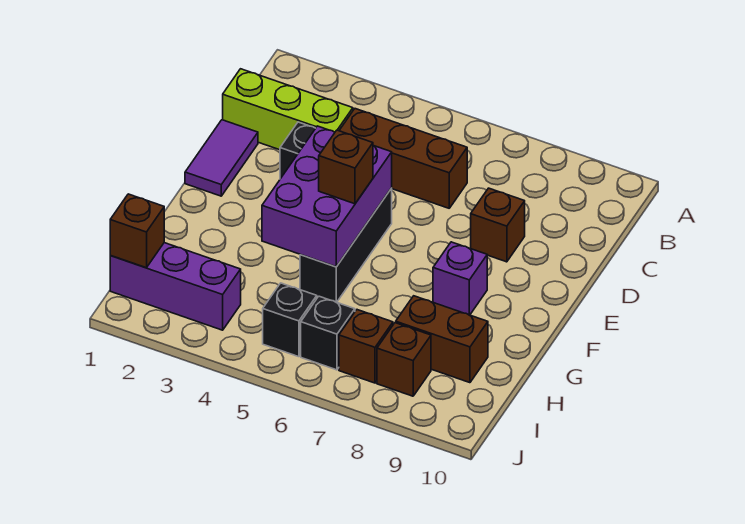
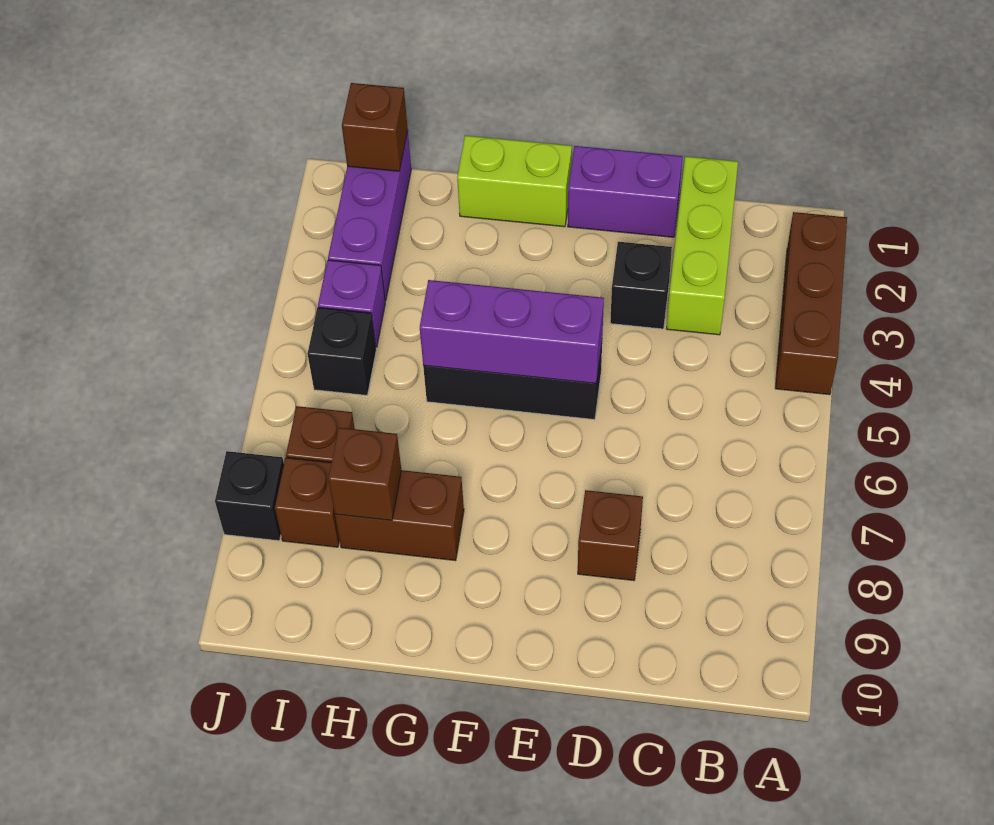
brown 1x3 brick [339,109,467,208] -> brown 1x3 brick moved to [775,212,847,395]
purple 1x2 tile [185,120,258,196] -> purple 1x2 brick [568,146,682,237]
purple 2x3 brick [262,126,392,267] -> purple 1x3 brick [420,280,604,383]
none -> lime 1x2 brick [457,135,572,227]
brown 1x1 brick [319,130,373,204] -> brown 1x1 brick moved to [328,428,401,521]
purple 1x1 brick [433,242,487,315] -> purple 1x1 brick moved to [318,260,385,347]
brown 1x2 brick [396,296,488,383] -> brown 1x2 brick turned to [335,470,464,561]
black 1x1 brick [301,296,355,370] -> black 1x1 brick moved to [215,451,284,541]

